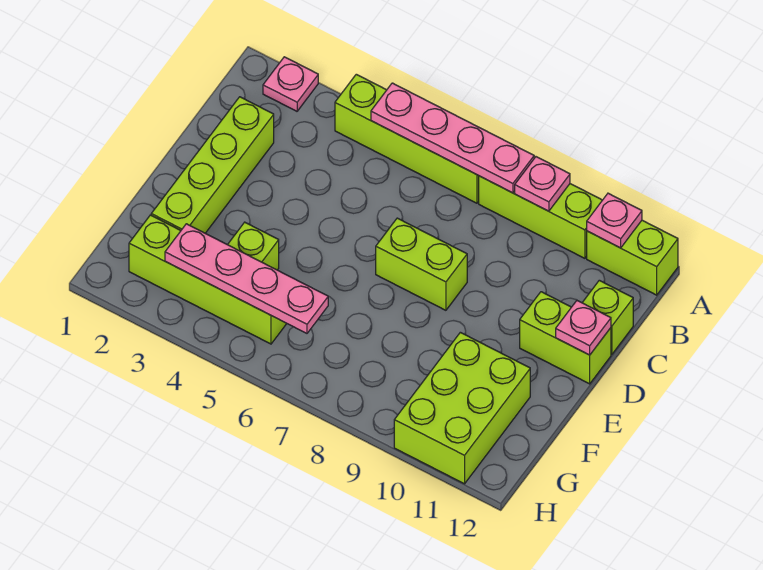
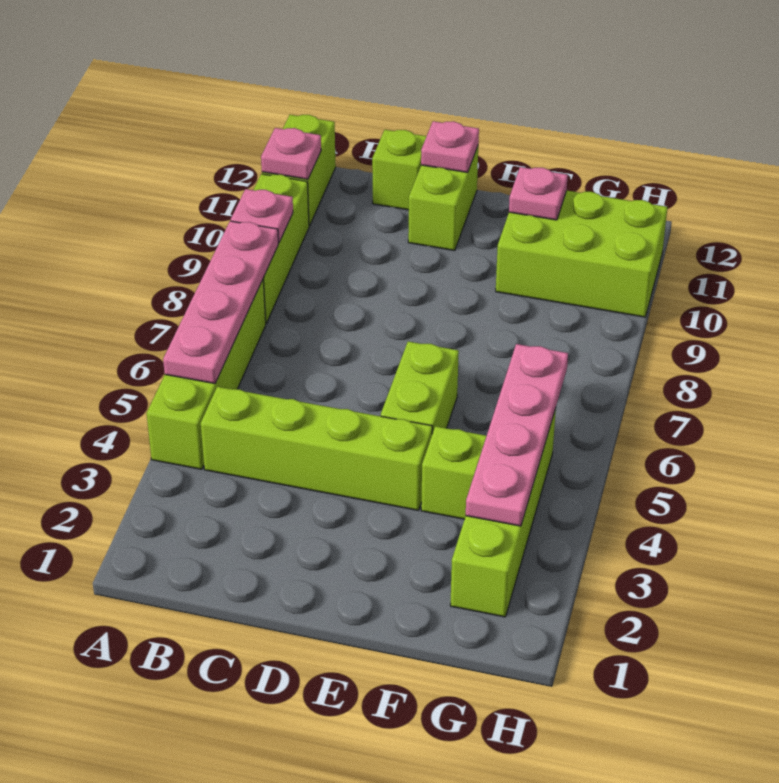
pink 1x1 plate [263,57,318,111] -> pink 1x1 plate moved to [509,167,568,220]
lime 1x4 brick [151,97,274,233] -> lime 1x4 brick moved to [201,387,432,510]
lime 1x2 brick [376,218,467,310] -> lime 1x2 brick moved to [381,341,459,434]

